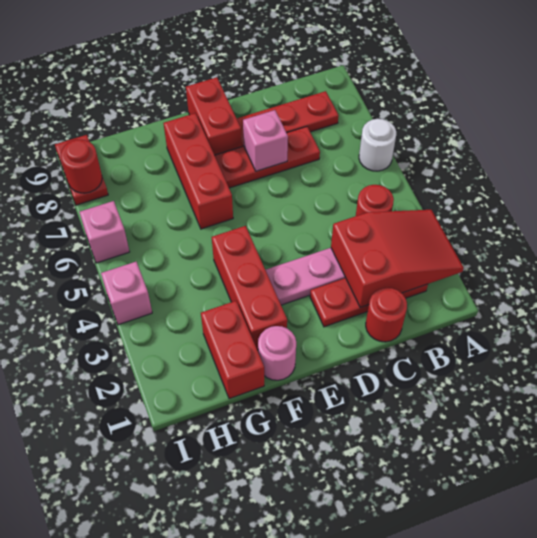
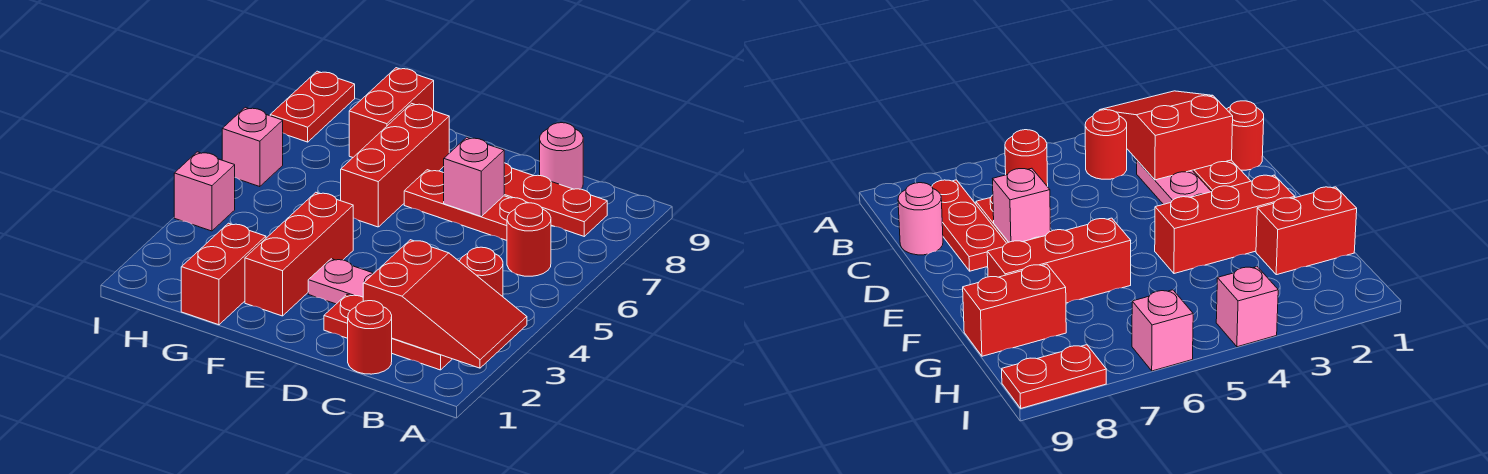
white 1x1 round brick [359,119,396,171] -> none
red 1x2 brick [186,77,242,155] -> red 1x2 brick moved to [349,68,434,157]
pink 1x1 round brick [258,326,296,380] -> pink 1x1 round brick moved to [540,123,583,189]
red 1x1 round brick [61,140,102,193] -> red 1x1 round brick moved to [507,203,551,276]

